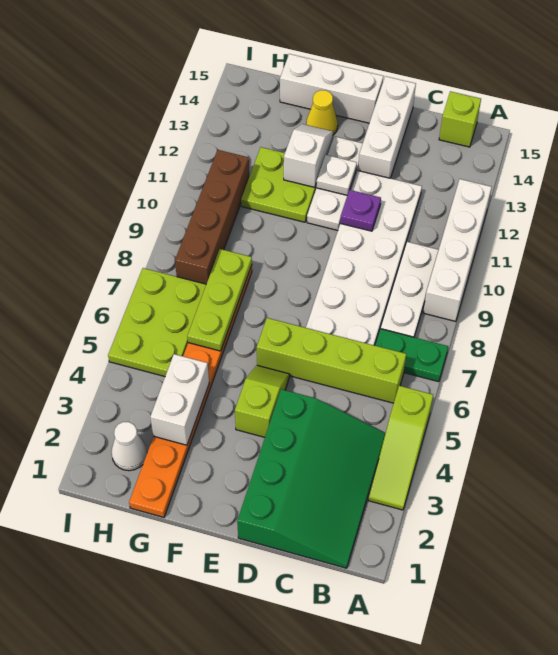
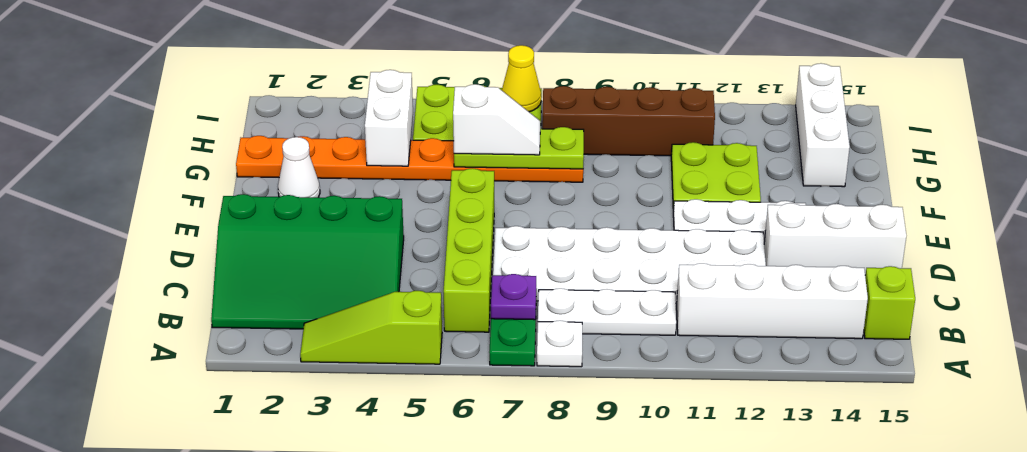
white 1x4 brick [423,179,492,321] -> white 1x4 brick moved to [677,263,868,339]
purple 1x1 plate [340,190,381,231] -> purple 1x1 plate moved to [491,274,536,320]
lime 1x2 slope [235,365,290,437] -> none
white 1x1 plate [316,155,357,195] -> white 1x1 plate moved to [537,320,582,367]
white 1x3 brick [280,54,383,123] -> white 1x3 brick moved to [796,63,850,187]
white 1x2 slope [284,124,333,187] -> white 1x2 slope moved to [453,84,541,155]
yellow 1x1 cone [306,90,338,135] -> yellow 1x1 cone moved to [502,45,541,112]
white 1x2 brick [150,354,209,445] -> white 1x2 brick turned to [365,70,413,166]
white 1x1 cone [111,422,147,471] -> white 1x1 cone moved to [278,137,320,197]

